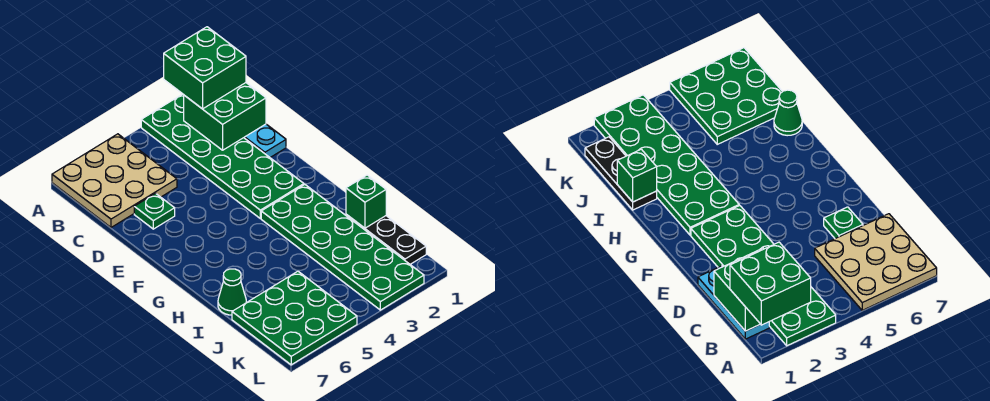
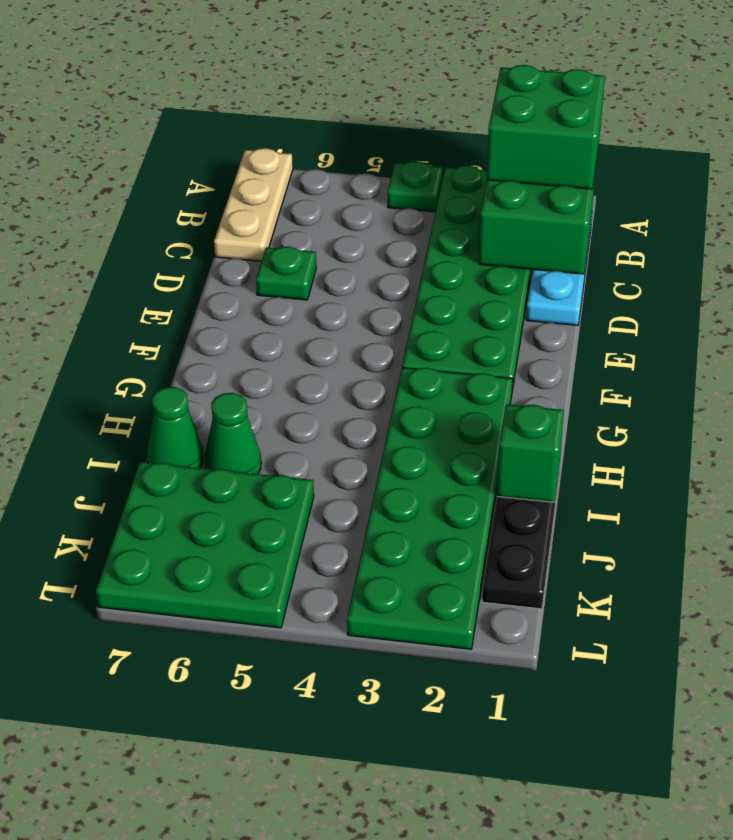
none -> green 1x1 plate [388,161,443,212]
tan 3x3 plate [52,134,177,227] -> tan 1x3 plate [214,148,293,261]
none -> green 1x1 cone [205,393,261,474]

